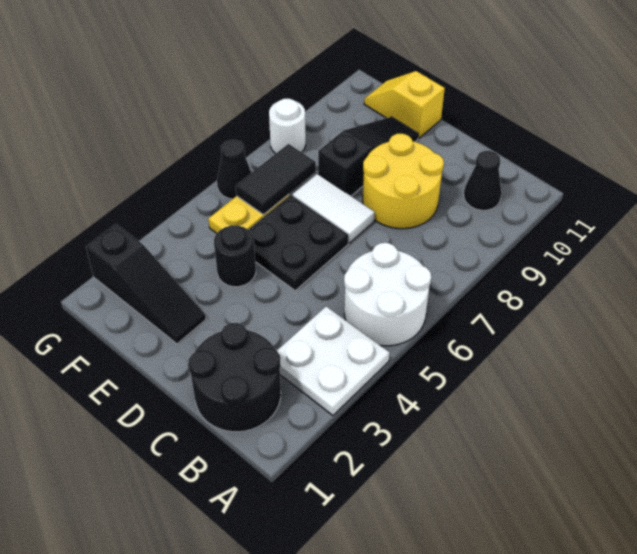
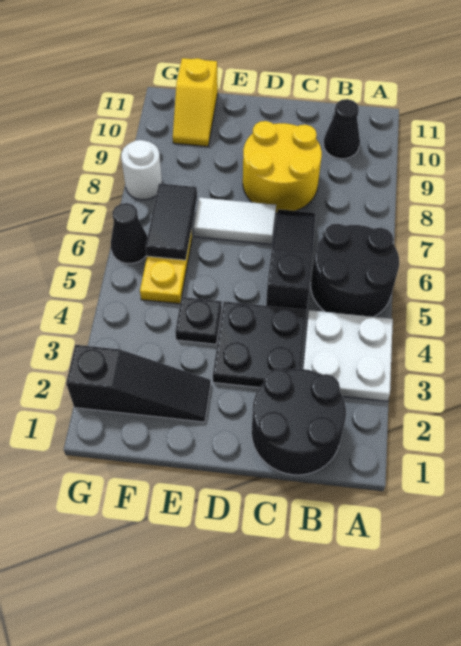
white 2x2 round brick [344,243,431,346] -> black 2x2 round brick [311,224,399,317]
black 2x2 plate [249,195,348,291] -> black 2x2 plate moved to [213,301,307,388]
black 1x1 round brick [214,226,256,287] -> black 1x1 plate [175,297,222,344]
black 1x3 slope [318,117,418,196] -> black 1x3 slope moved to [266,209,315,310]
yellow 1x2 slope [364,71,445,138] -> yellow 1x2 slope turned to [173,58,218,146]

